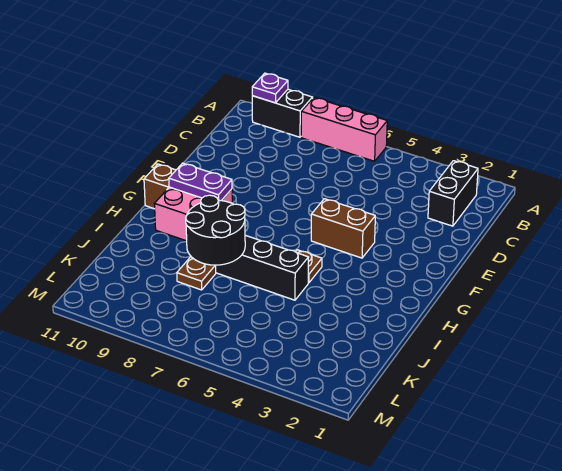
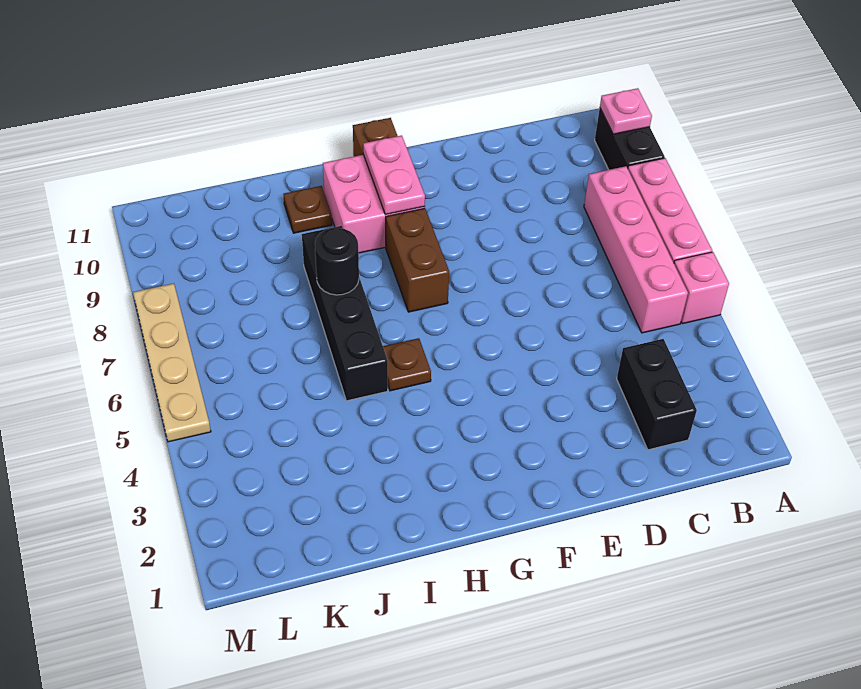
none -> pink 1x1 brick [674,252,729,324]
purple 1x1 plate [252,73,288,103] -> pink 1x1 plate [600,88,652,134]
black 1x2 brick [428,161,478,226] -> black 1x2 brick turned to [617,339,697,450]
none -> pink 1x4 brick [584,166,688,333]
brown 1x2 brick [311,199,375,258] -> brown 1x2 brick moved to [386,208,449,312]
purple 1x2 plate [169,163,232,201] -> pink 1x2 plate [363,136,425,214]
black 2x2 round brick [186,195,245,265] -> black 1x1 round brick [315,228,359,295]
brown 1x1 plate [177,257,216,290] -> brown 1x1 plate moved to [284,186,332,233]
none -> tan 1x4 plate [133,283,211,442]

